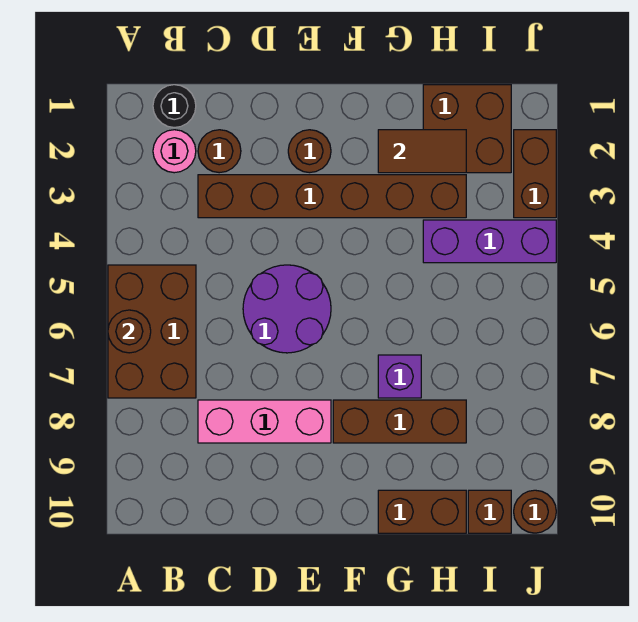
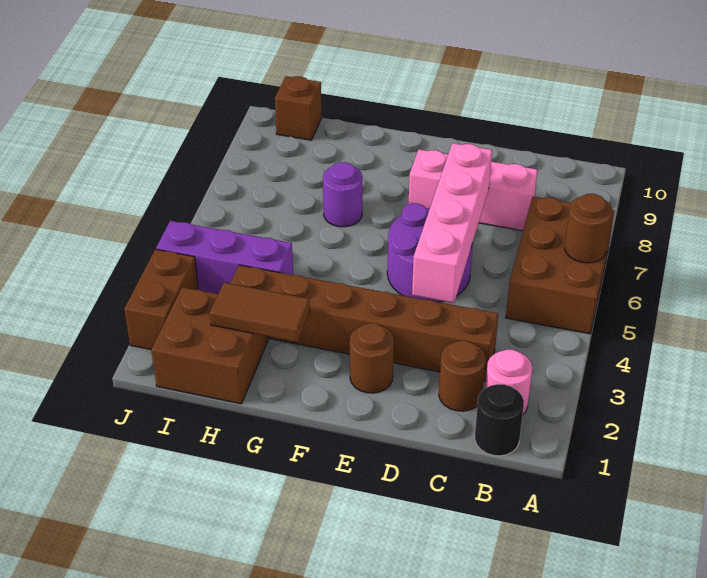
none -> pink 1x4 brick [412,143,492,303]
brown 1x3 brick [333,400,466,443] -> none
purple 1x1 brick [378,355,421,398] -> purple 1x1 round brick [323,162,363,227]
brown 1x2 brick [378,490,466,533] -> none
brown 1x1 round brick [514,490,556,533] -> none

